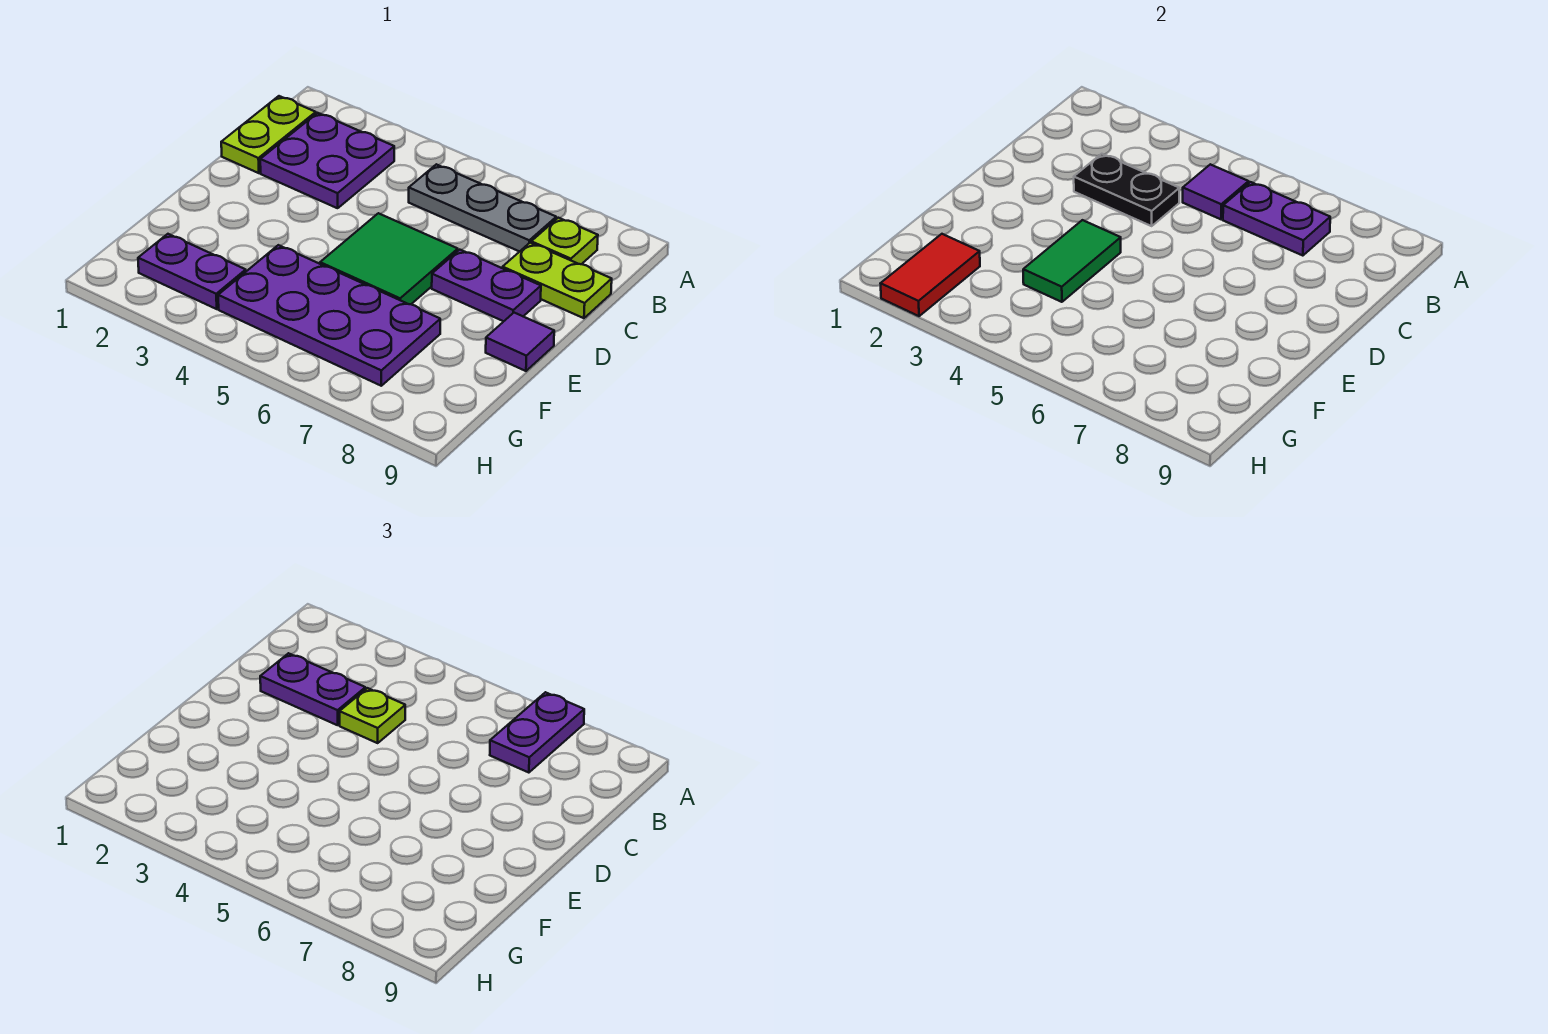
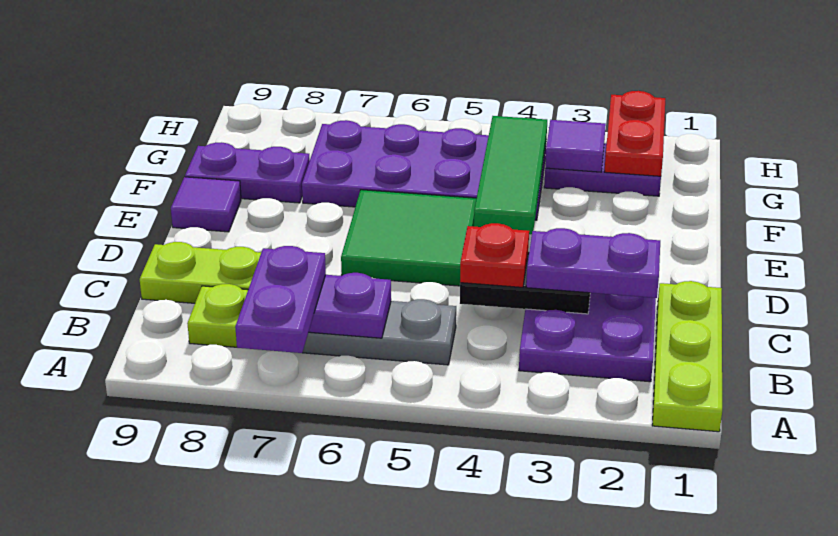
lime 1x2 plate [221,96,316,173] -> lime 1x3 plate [652,281,722,432]
purple 1x1 tile [1183,164,1249,219] -> purple 1x1 tile moved to [545,120,606,172]
lime 1x1 plate [339,688,405,743] -> red 1x1 plate [460,223,529,287]
purple 1x2 plate [432,250,541,321] -> purple 1x2 plate moved to [185,142,310,203]
green 1x2 tile [1023,220,1121,302] -> green 1x3 tile [474,116,547,234]
red 1x2 tile [881,234,980,316] -> red 1x2 plate [604,91,665,176]

